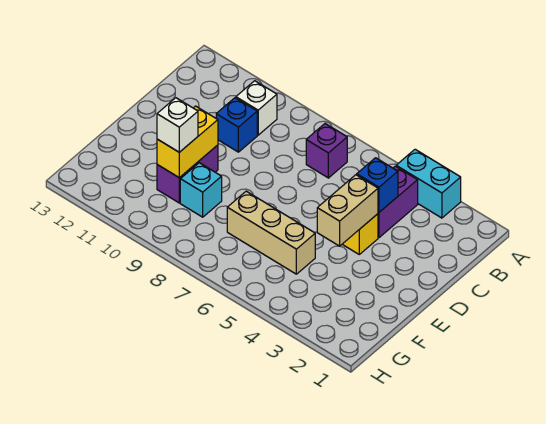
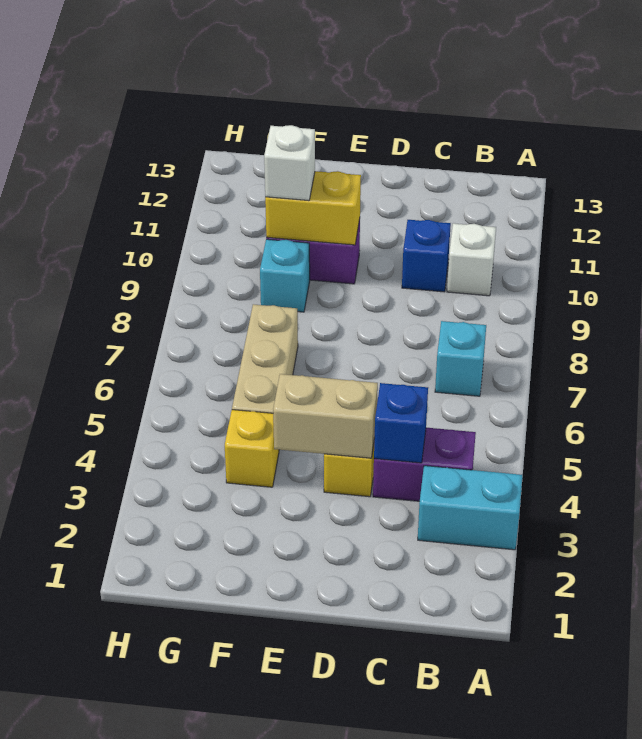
cyan 1x2 brick [396,149,461,218] -> cyan 1x2 brick turned to [418,466,522,550]
purple 1x1 brick [306,124,347,178] -> cyan 1x1 brick [435,321,486,396]
none -> yellow 1x1 brick [225,410,279,487]

